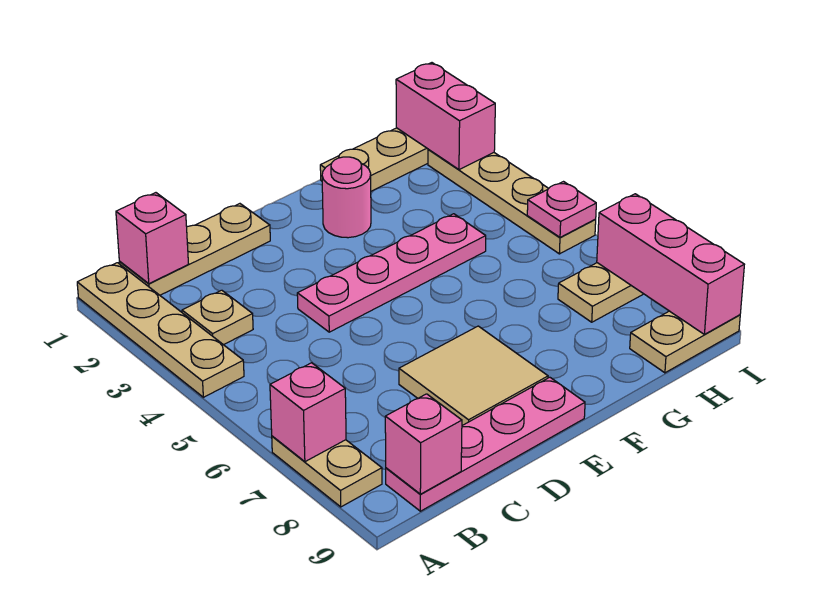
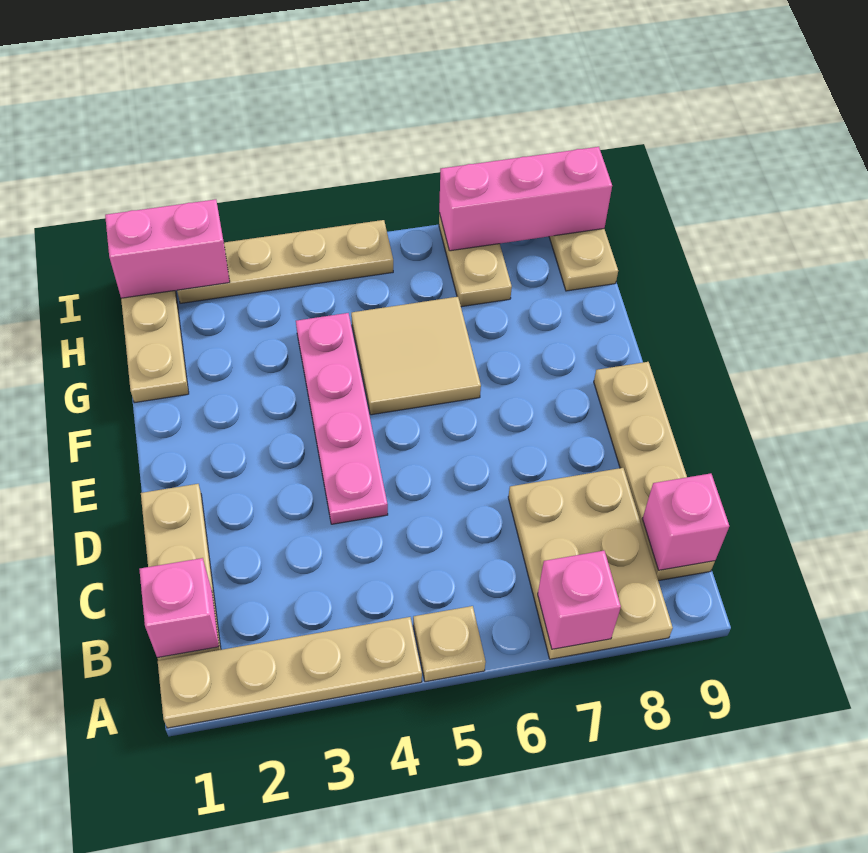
tan 1x2 plate [272,436,382,507] -> tan 2x3 plate [508,468,673,659]
tan 1x1 plate [182,290,253,345] -> tan 1x1 plate moved to [413,606,486,682]
pink 1x4 plate [386,377,585,511] -> tan 1x4 plate [594,362,715,581]
tan 2x2 tile [399,326,548,425] -> tan 2x2 tile moved to [351,297,481,415]
pink 1x1 round brick [322,157,371,238] -> none
pink 1x1 plate [527,182,596,237] -> none

